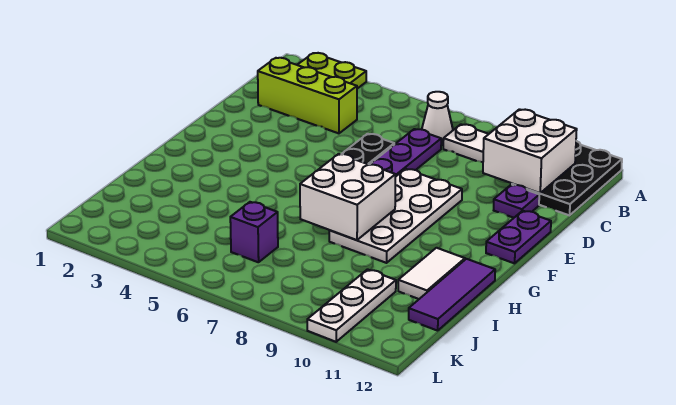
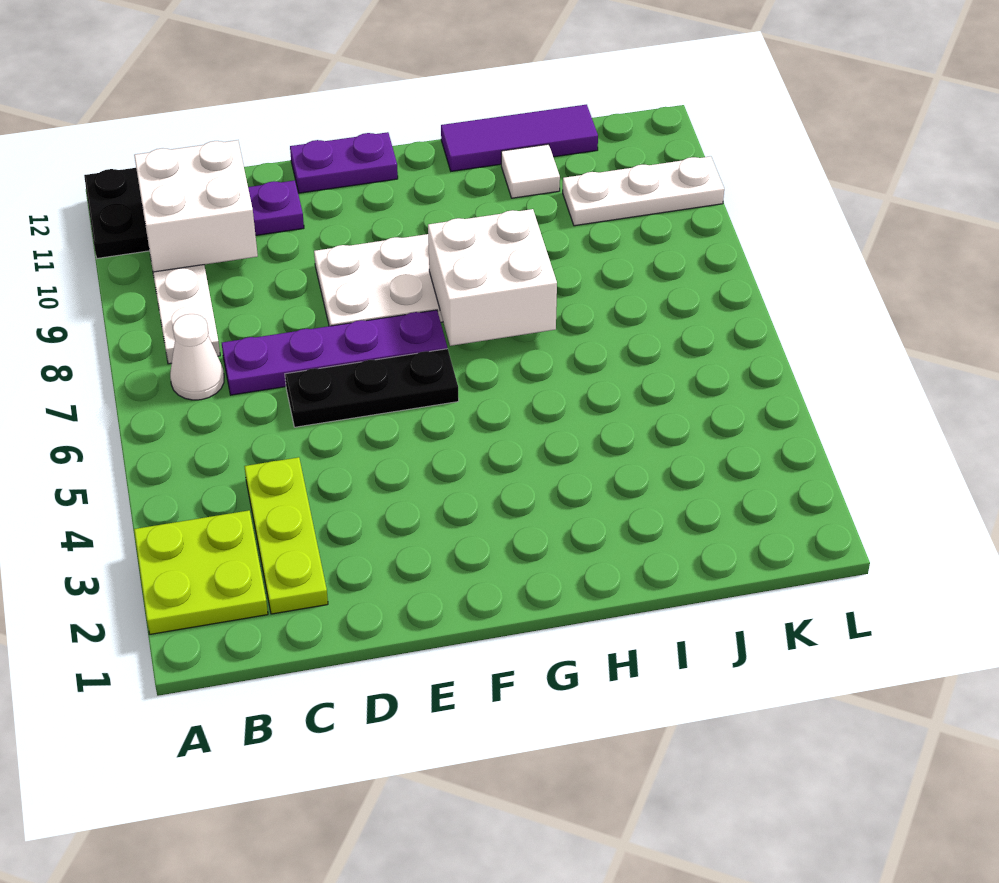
lime 1x3 brick [258,58,357,133] -> lime 1x3 plate [244,457,328,614]
white 1x2 tile [398,248,465,299] -> white 1x1 tile [501,144,560,198]
purple 1x1 brick [230,202,278,262] -> none

